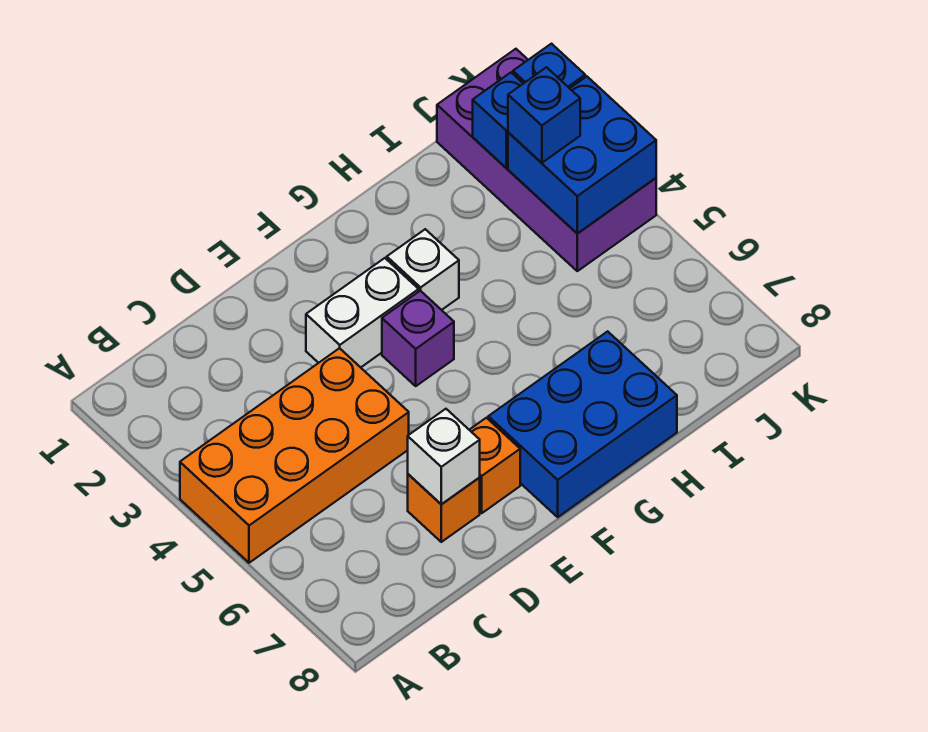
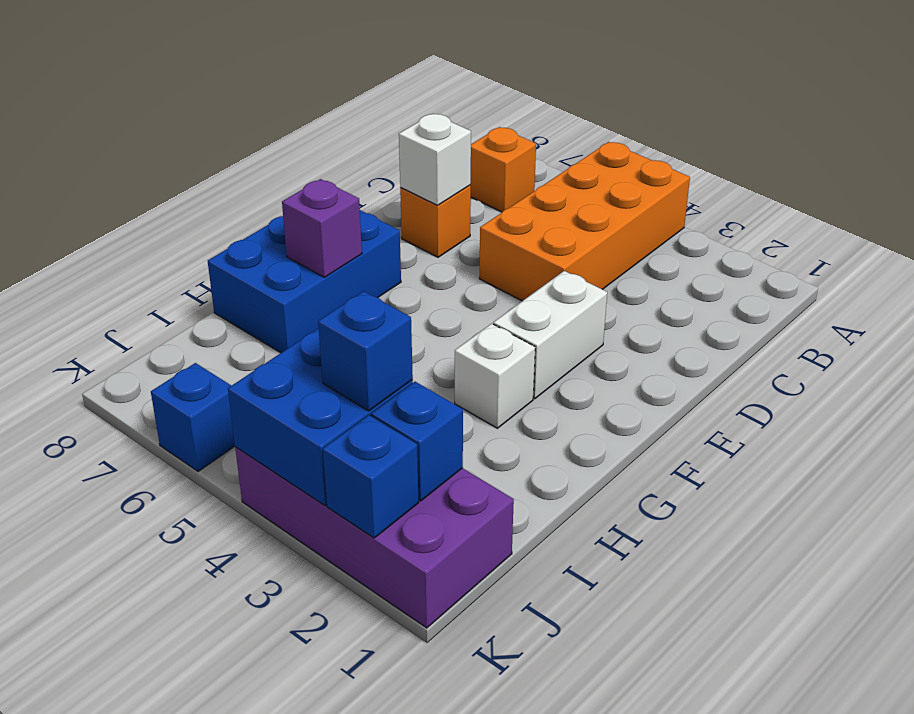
orange 1x1 brick [470,418,520,513] -> orange 1x1 brick moved to [471,127,536,212]
purple 1x1 brick [382,291,454,386] -> purple 1x1 brick moved to [282,179,362,277]
none -> blue 1x1 brick [151,363,235,472]

